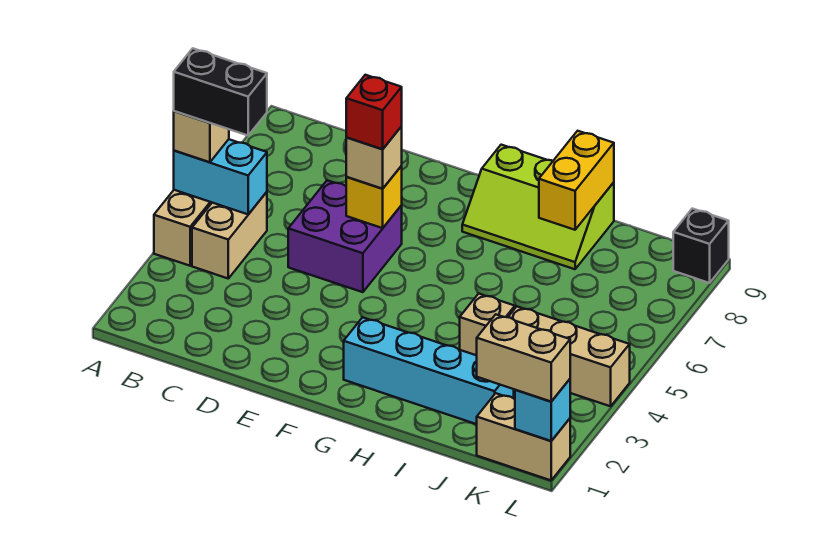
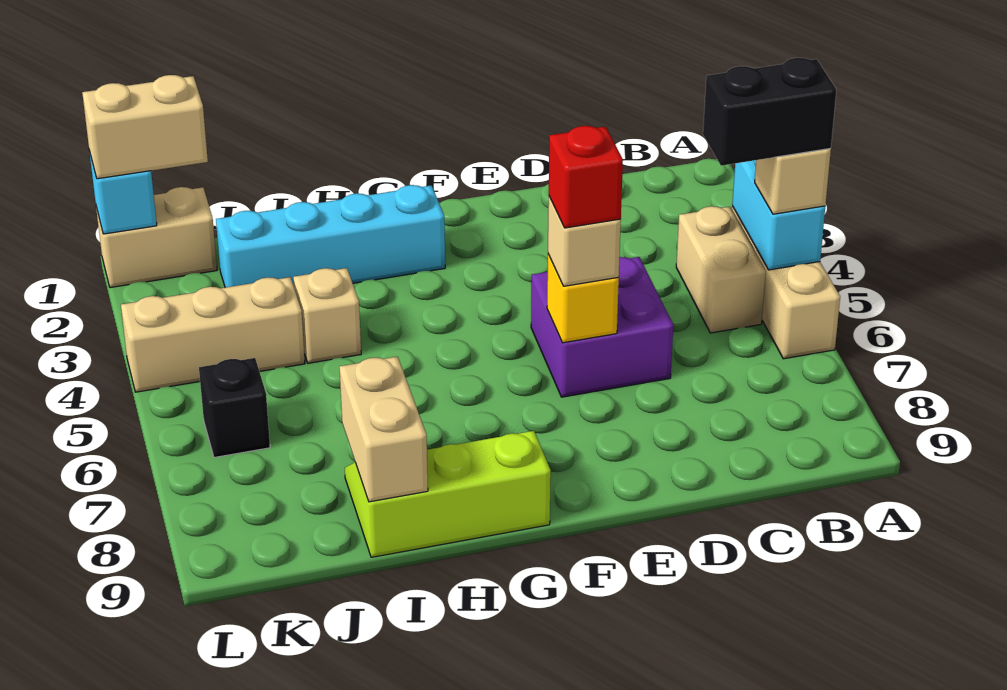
cyan 1x2 brick [174,139,267,214] -> cyan 1x2 brick turned to [732,160,825,270]
yellow 1x2 brick [539,131,614,230] -> tan 1x2 brick [339,357,428,502]
black 1x1 brick [673,209,729,283] -> black 1x1 brick moved to [199,358,270,458]

